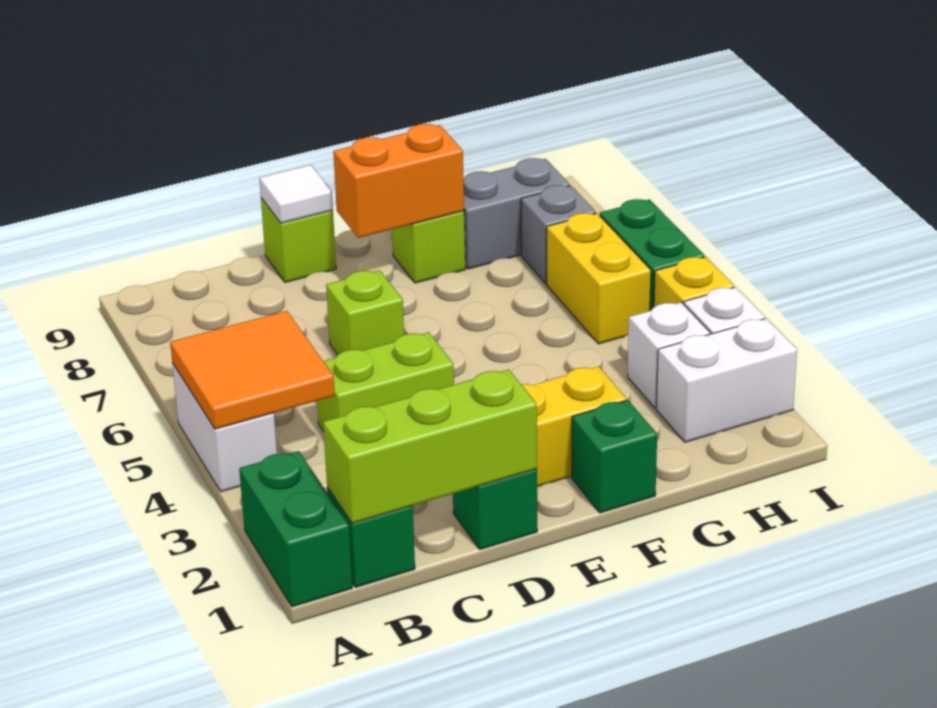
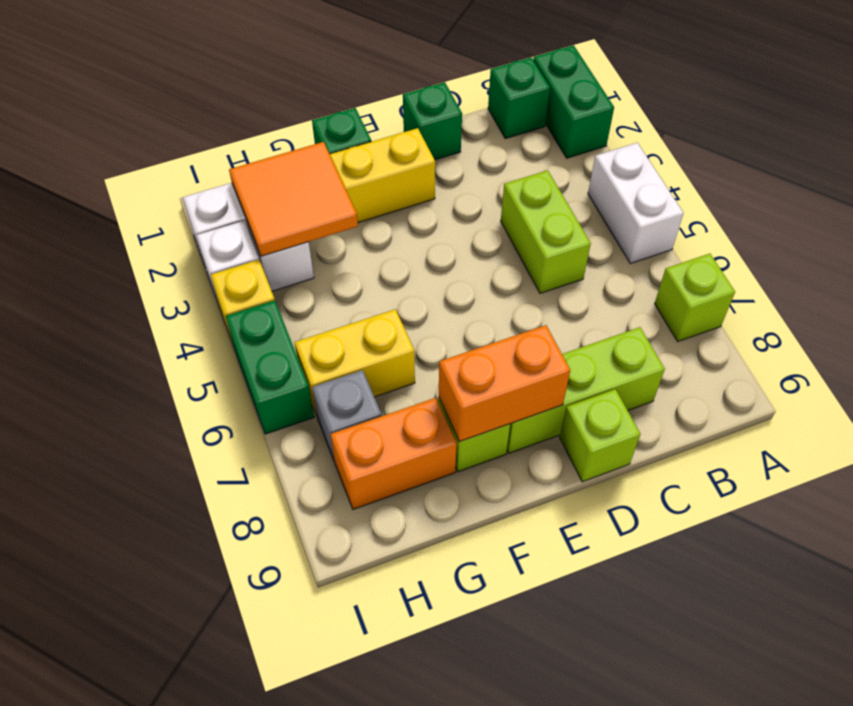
orange 2x2 tile [170,311,335,429] -> orange 2x2 tile moved to [229,142,358,256]
lime 1x3 brick [323,369,537,523] -> lime 1x3 brick moved to [507,327,665,453]
lime 1x2 brick [317,332,454,432] -> lime 1x2 brick turned to [501,170,591,293]
lime 1x1 brick [326,270,404,355] -> lime 1x1 brick moved to [655,254,735,341]
white 1x1 tile [259,165,333,223] -> none
grey 1x2 brick [463,158,570,269] -> orange 1x2 brick [330,398,457,509]
yellow 1x2 brick [547,213,651,344] -> yellow 1x2 brick turned to [294,309,415,416]

